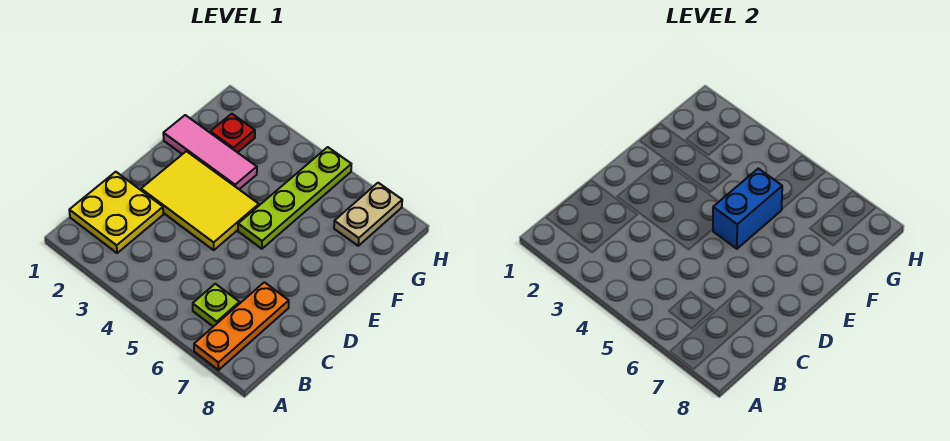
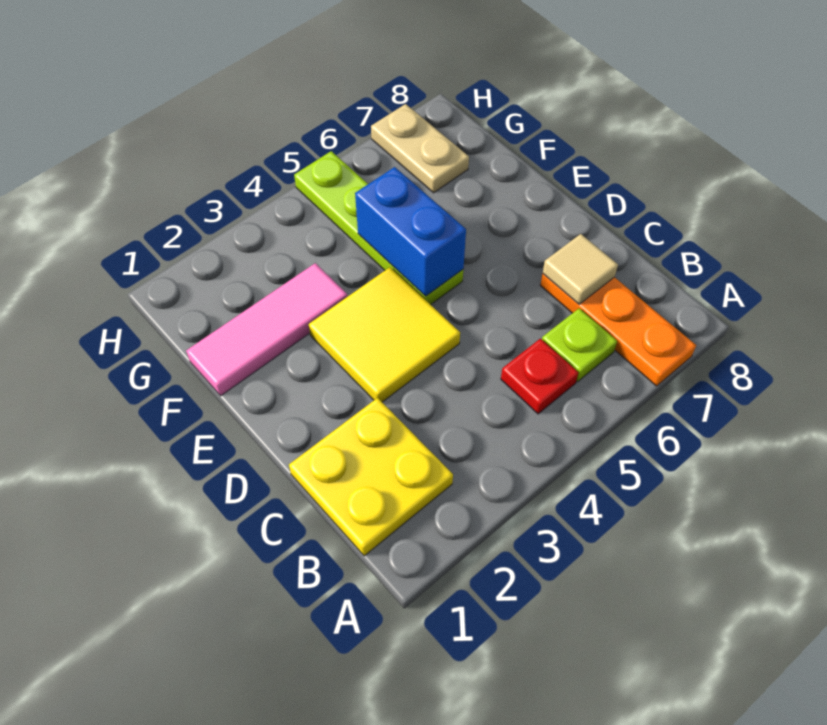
none -> tan 1x1 tile [543,234,618,304]
yellow 2x3 tile [141,151,259,250] -> yellow 2x2 tile [309,267,460,402]
red 1x1 plate [210,114,255,153] -> red 1x1 plate moved to [501,339,578,414]

